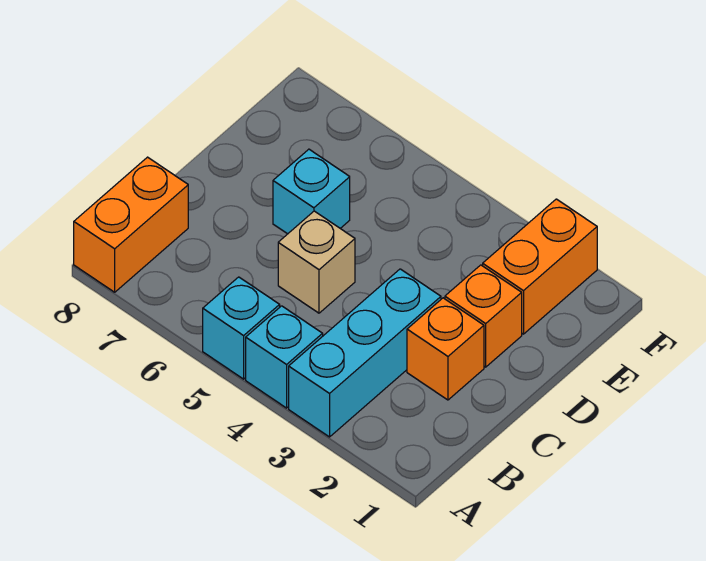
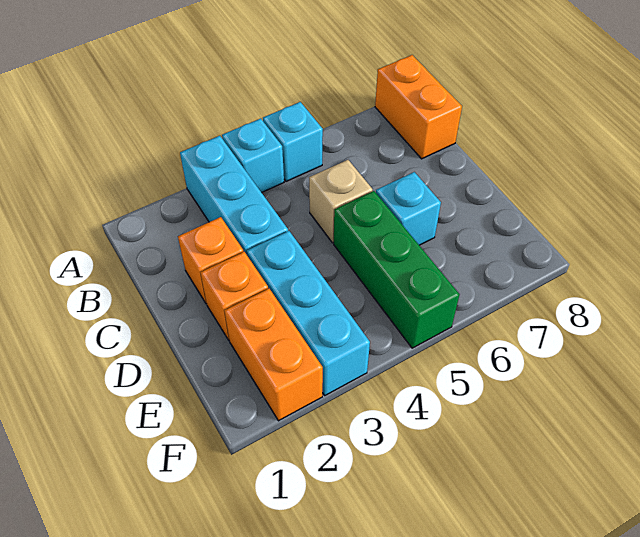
none -> cyan 1x3 brick [247,231,370,395]
none -> green 1x3 brick [334,191,459,348]

